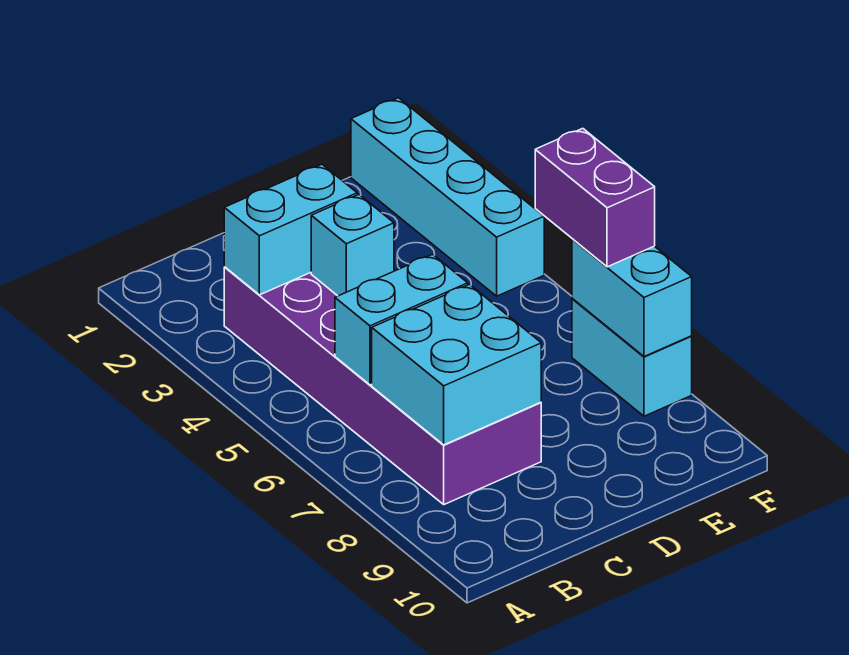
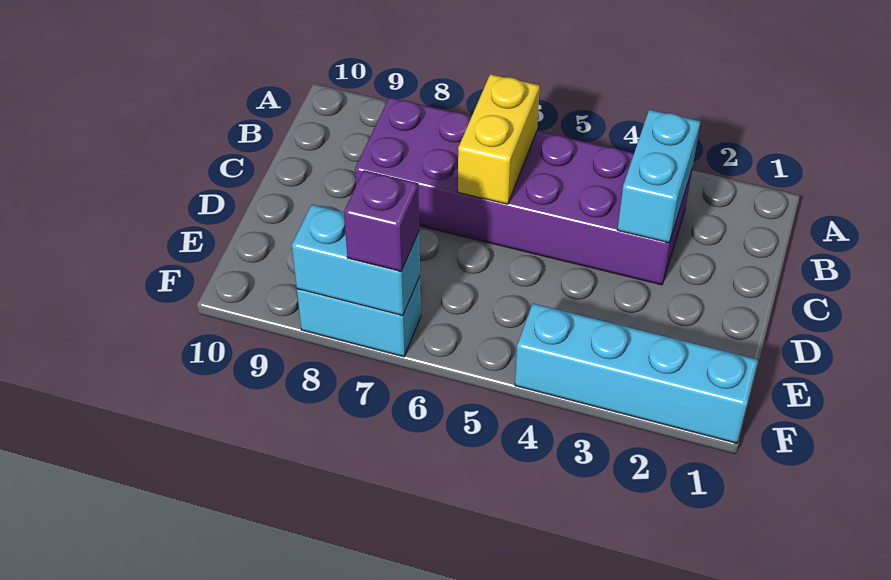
cyan 1x2 brick [335,254,468,385] -> yellow 1x2 brick [458,74,540,204]
cyan 2x2 brick [372,284,541,445] -> none
cyan 1x1 brick [311,194,394,296] -> none
purple 1x2 brick [535,128,655,267] -> purple 1x1 brick [344,170,419,271]

